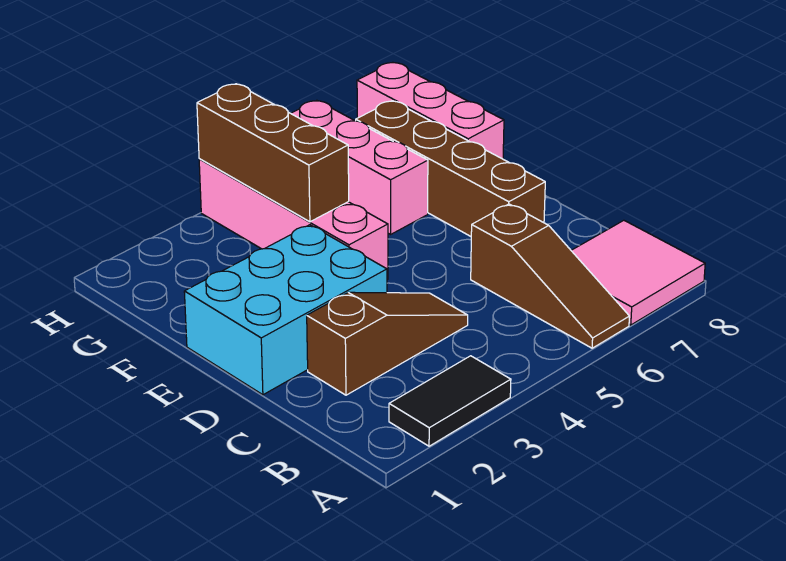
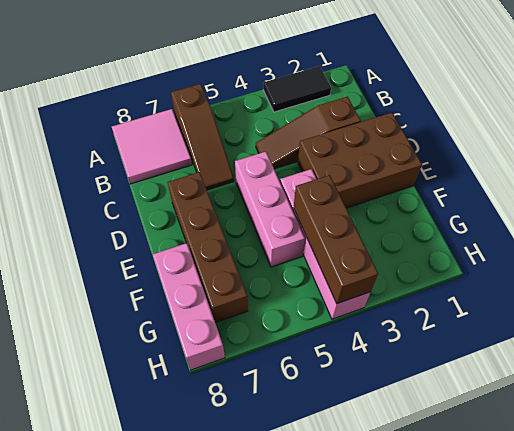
brown 1x3 slope [471,204,629,348] -> brown 1x3 slope turned to [171,84,234,190]
cyan 2x3 brick [184,225,387,395] -> brown 2x3 brick [298,113,422,208]
pink 1x3 brick [291,100,428,234] -> pink 1x3 brick moved to [235,152,305,267]

